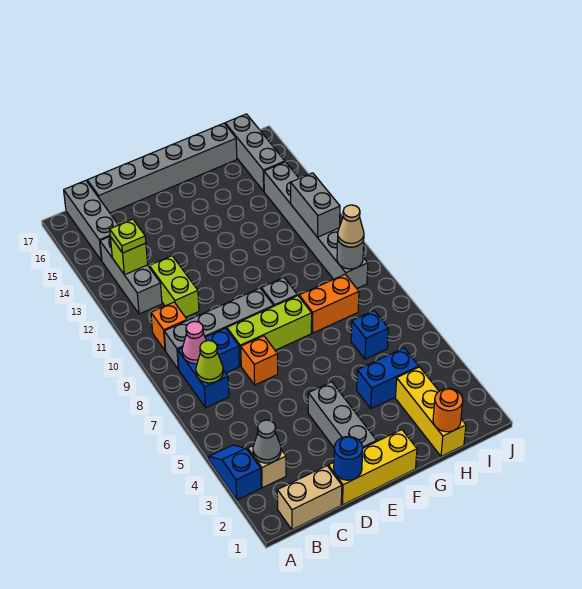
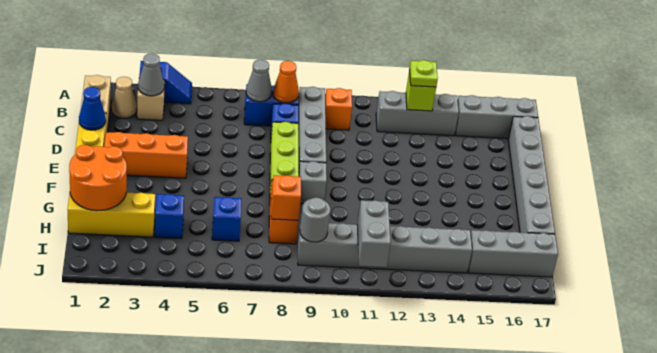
lime 1x1 cone [196,340,223,383] -> grey 1x1 cone [246,59,272,102]
pink 1x1 cone [182,321,206,364] -> orange 1x1 cone [273,61,299,103]
lime 1x2 brick [149,256,199,317] -> none
blue 1x1 round brick [334,437,363,480] -> blue 1x1 cone [79,87,106,130]
orange 1x1 brick [241,336,278,385] -> orange 1x1 brick moved to [271,175,301,220]
grey 1x3 brick [308,382,377,448] -> orange 1x3 brick [104,132,188,178]
blue 1x2 brick [357,348,419,409] -> blue 1x1 brick [155,194,184,239]
orange 1x1 round brick [433,389,463,432] -> orange 2x2 round brick [69,145,127,211]
tan 1x1 cone [338,205,364,247] -> tan 1x1 cone moved to [111,77,137,118]
grey 1x2 brick [291,173,340,237] -> grey 1x2 brick turned to [357,200,391,267]

